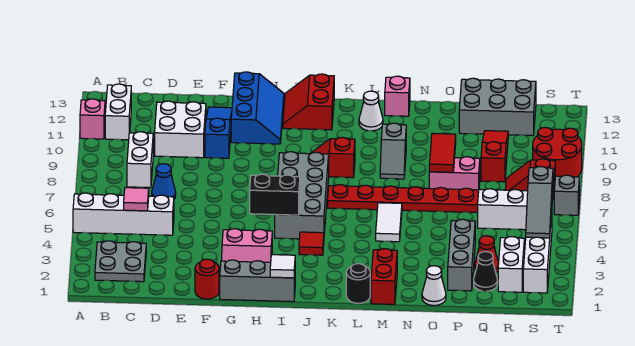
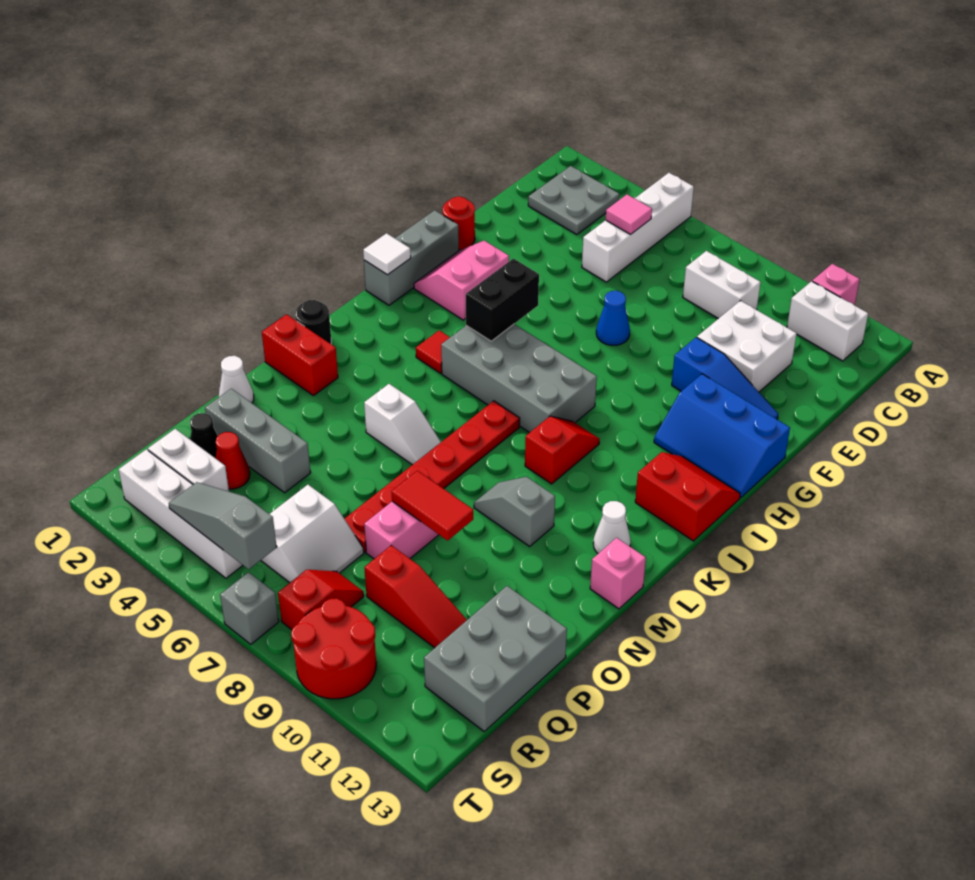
blue 1x1 cone [152,164,176,199] -> blue 1x1 cone moved to [596,291,630,345]
white 1x2 tile [376,203,402,242] -> white 1x2 slope [364,384,441,465]

